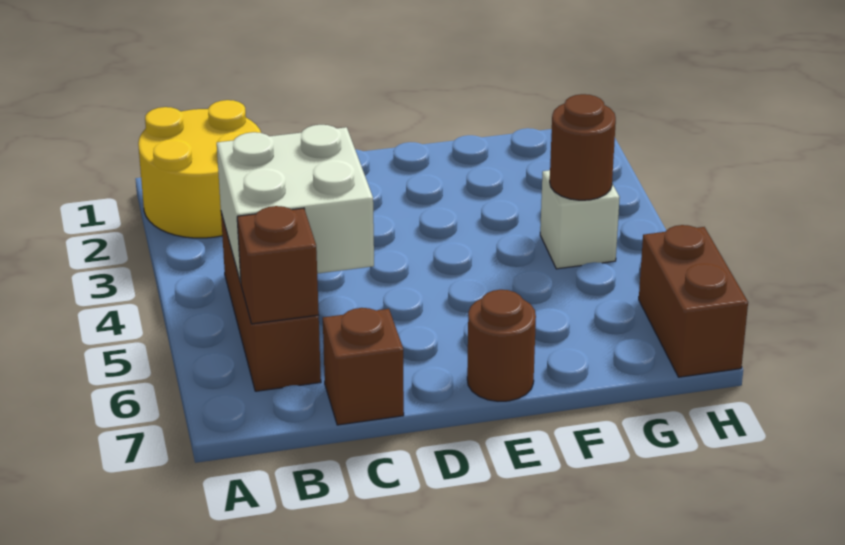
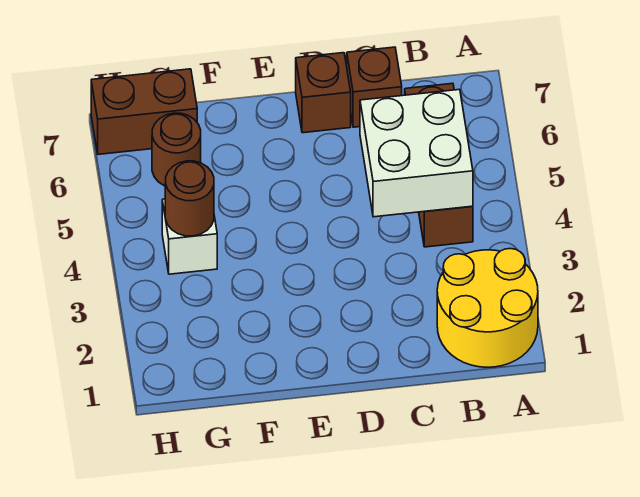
brown 1x1 brick [237,206,319,324] -> brown 1x1 brick moved to [296,53,351,133]
brown 1x1 round brick [467,290,536,401] -> brown 1x1 round brick moved to [152,113,201,186]
brown 1x2 brick [639,225,748,377] -> brown 1x2 brick turned to [91,69,197,154]

